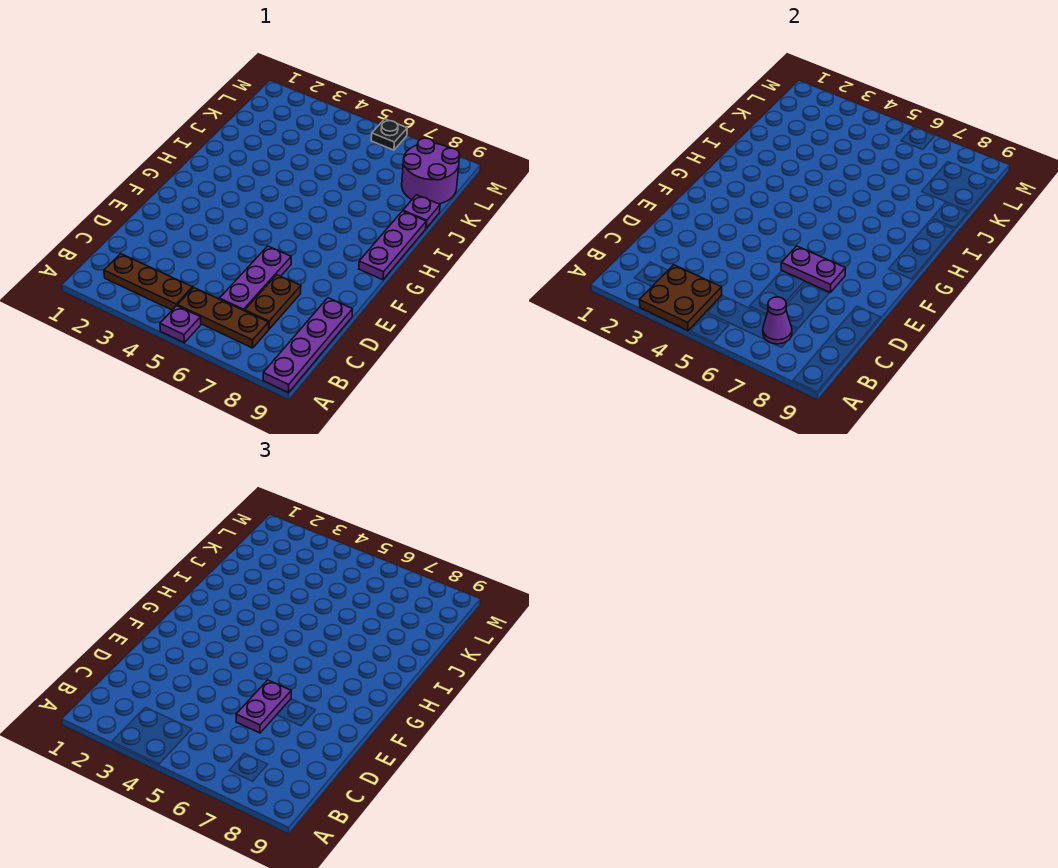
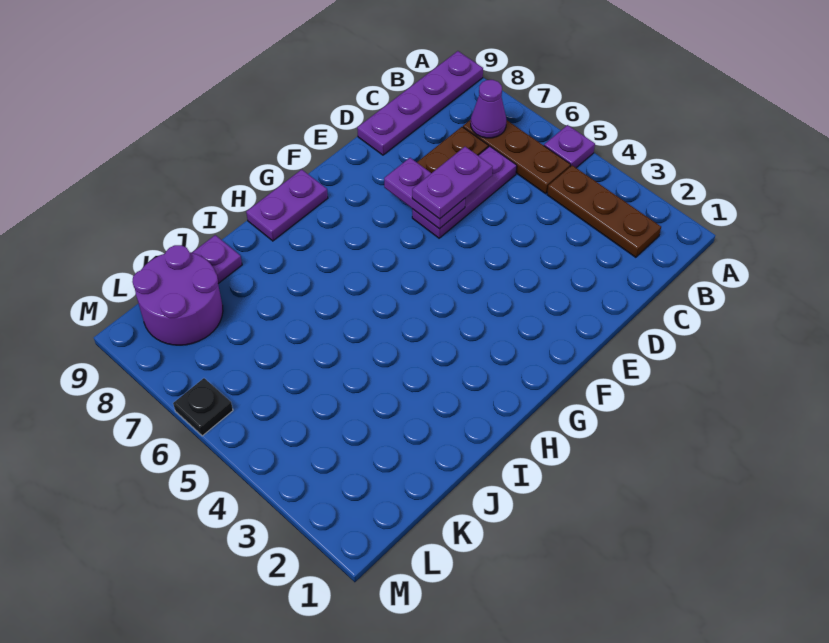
brown 2x2 plate [639,265,722,330] -> none
purple 1x3 plate [359,211,426,280] -> purple 1x2 plate [246,169,328,241]

